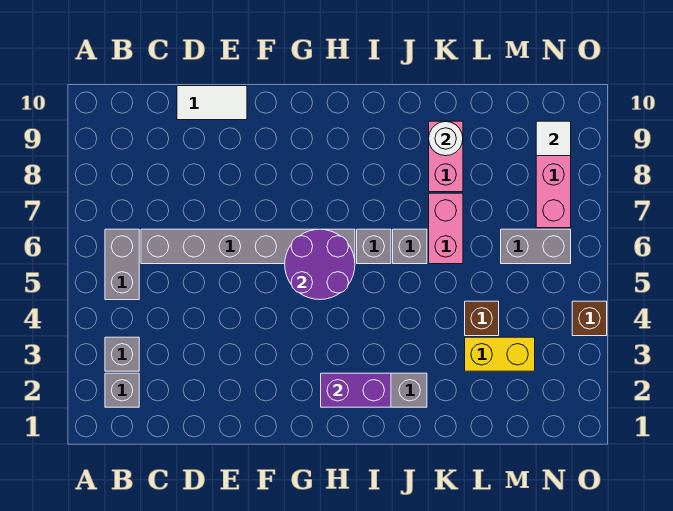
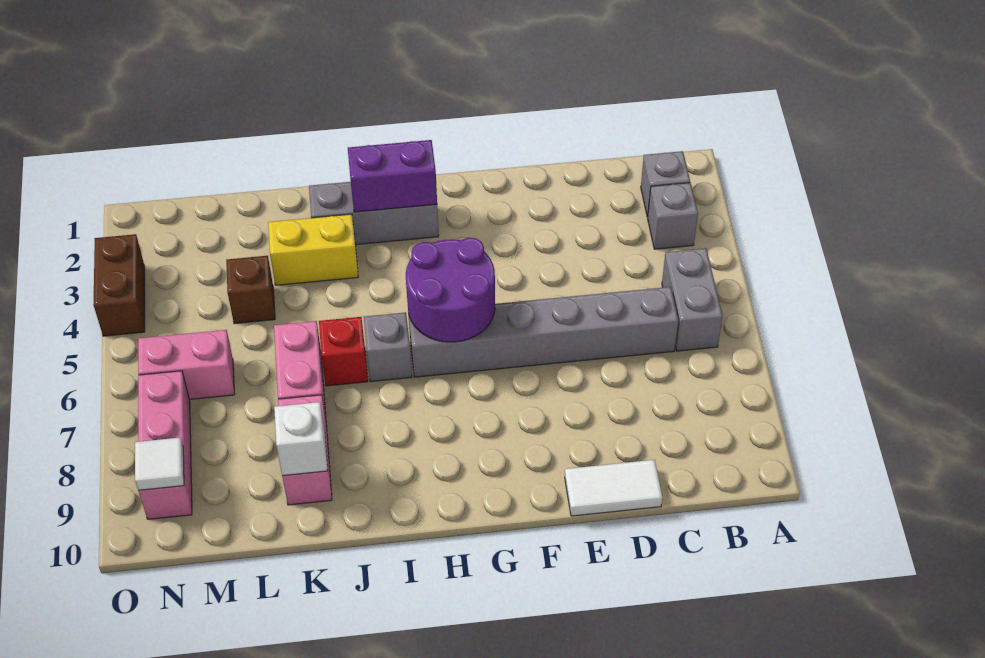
grey 1x1 brick [393,229,427,264] -> red 1x1 brick [319,317,368,386]
white 1x1 round brick [429,122,463,156] -> white 1x1 brick [274,402,328,476]
yellow 1x2 brick [465,337,535,371] -> yellow 1x2 brick moved to [268,214,358,285]
grey 1x2 brick [501,229,571,264] -> pink 1x2 brick [138,330,235,399]
brown 1x1 brick [572,301,607,336] -> brown 1x2 brick [93,234,145,336]

